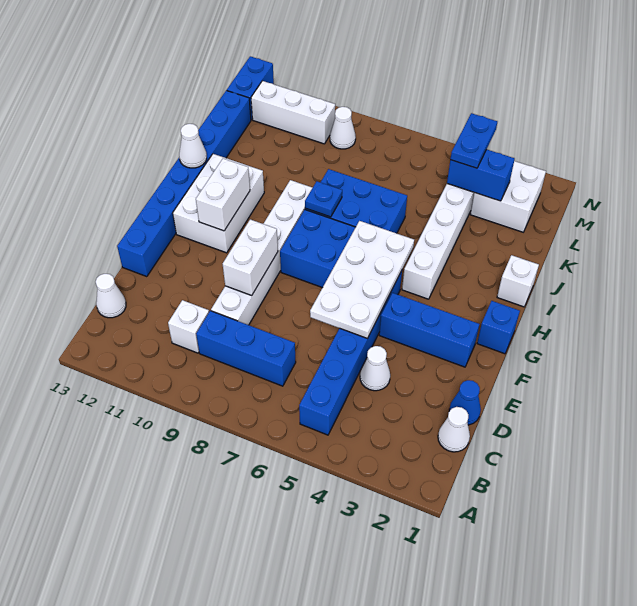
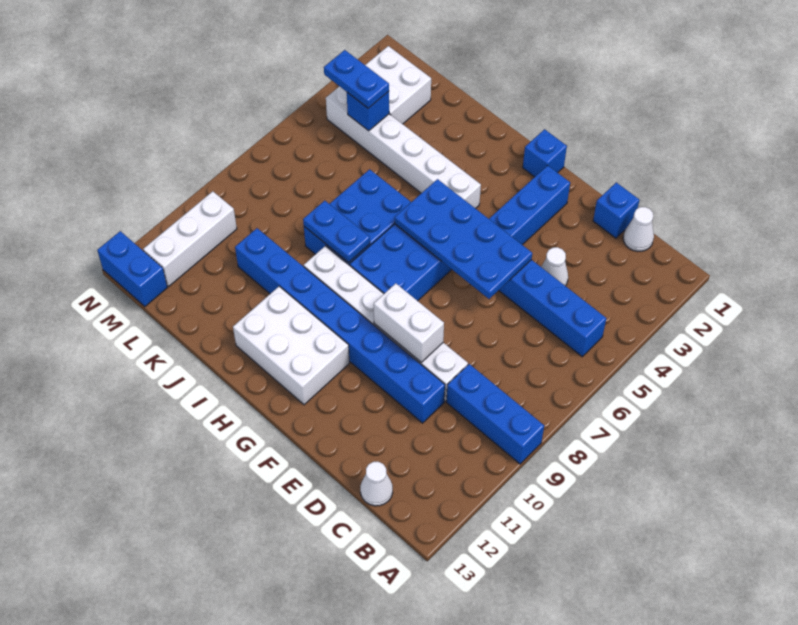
blue 1x3 brick [196,311,296,386] -> blue 1x3 brick turned to [446,364,544,464]
white 1x1 brick [168,300,209,353] -> none
blue 1x1 cone [449,380,481,425] -> blue 1x1 brick [593,182,639,238]
white 2x4 plate [310,221,414,338] -> blue 2x4 plate [395,179,532,299]
blue 1x8 brick [117,90,251,277] -> blue 1x8 brick moved to [235,228,445,423]
white 1x2 brick [196,159,250,231] -> none
white 1x1 brick [497,255,539,307] -> none
blue 1x1 plate [305,181,342,217] -> blue 1x2 plate [303,201,370,263]
white 1x1 cone [179,124,207,168] -> none
blue 1x2 brick [447,149,515,201] -> blue 1x1 brick [347,91,389,131]
white 1x1 cone [330,107,356,149] -> none

